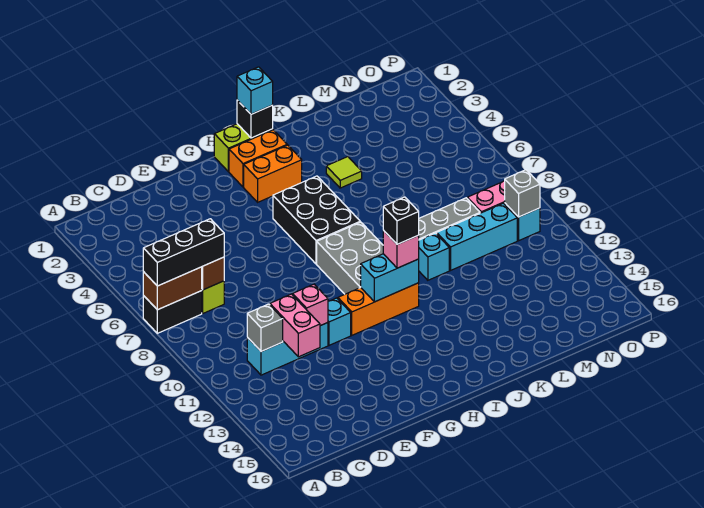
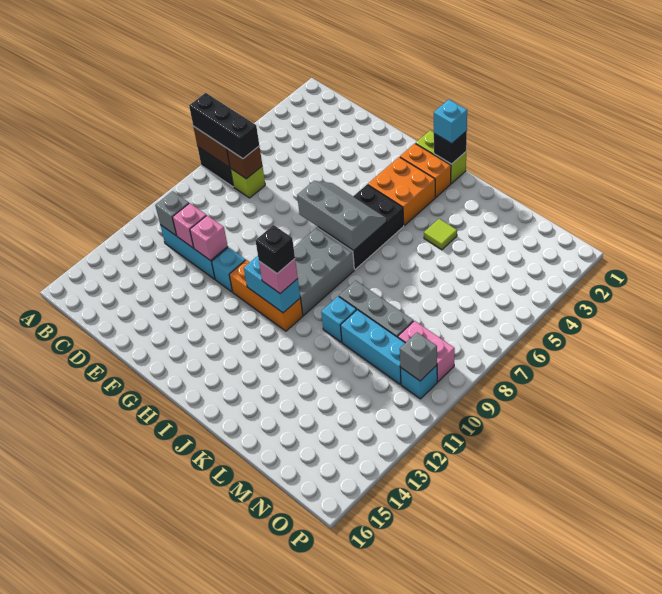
pink 1x2 brick [270,294,320,357] -> pink 1x1 brick [172,203,206,248]
none -> grey 2x3 slope [297,181,387,251]
orange 1x2 brick [244,145,302,202] -> orange 2x2 brick [368,157,435,225]

